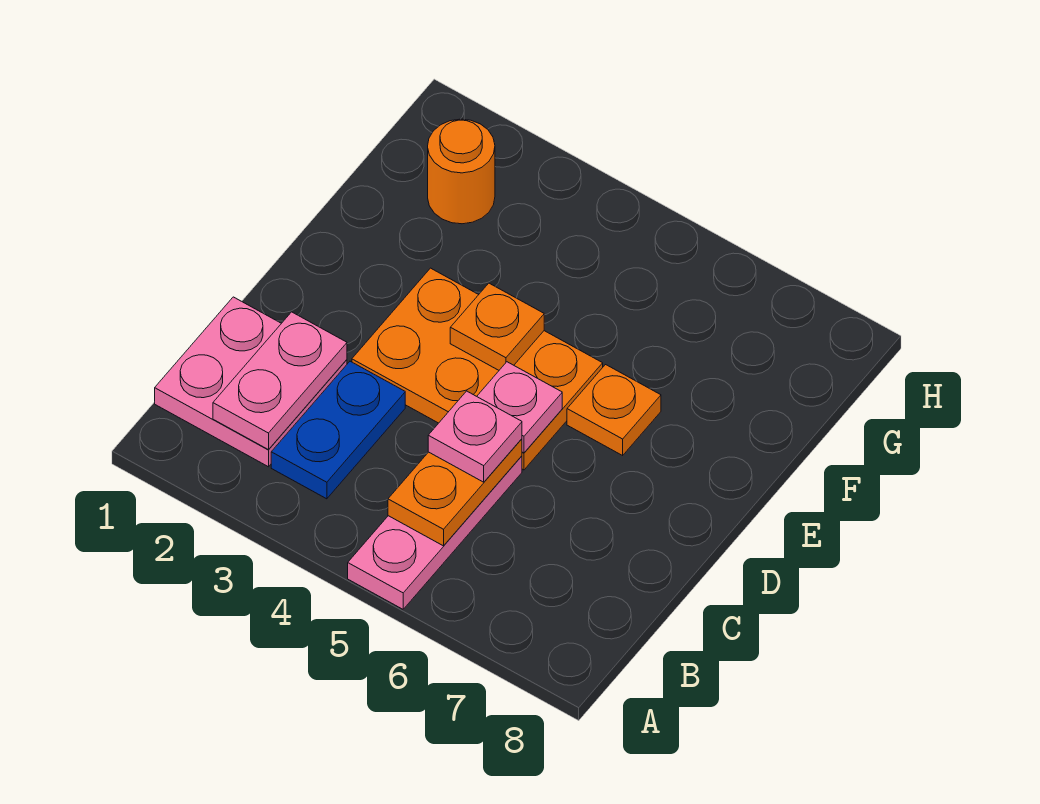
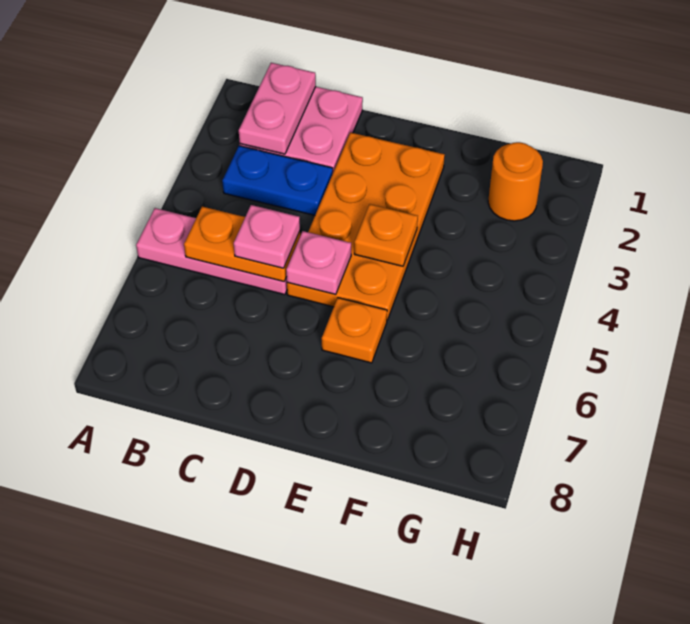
pink 1x2 plate [213,312,347,450] -> pink 1x2 plate turned to [239,63,316,154]
orange 2x3 plate [352,268,603,470] -> orange 2x4 plate [287,133,445,320]

